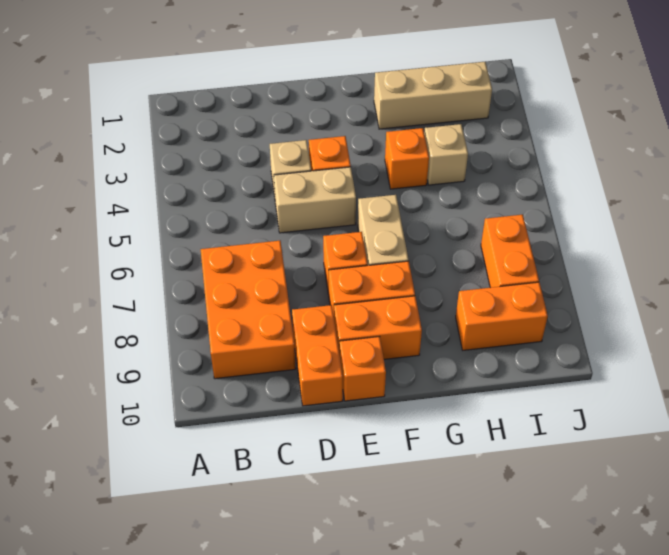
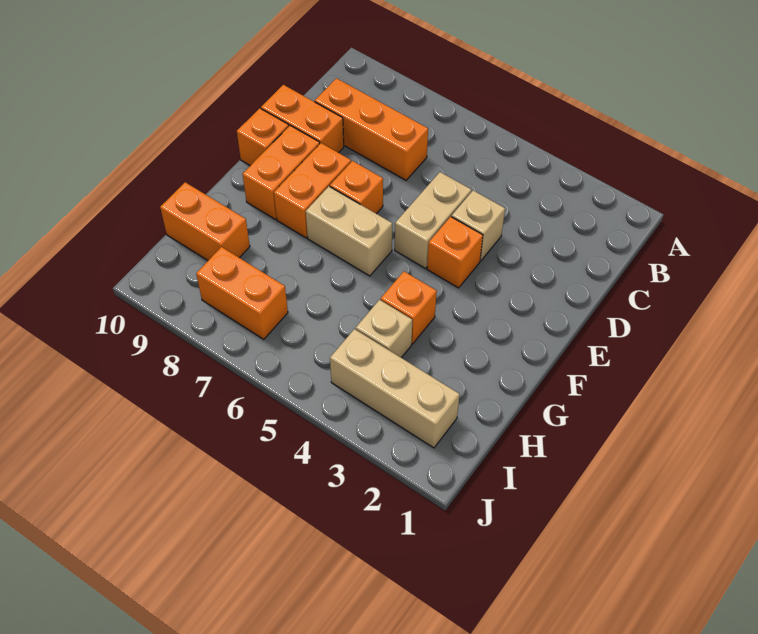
orange 2x3 brick [201,241,296,379] -> orange 1x3 brick [315,78,428,180]
tan 1x3 brick [374,62,492,129] -> tan 1x3 brick turned to [330,329,460,448]
orange 1x2 brick [456,282,548,350] -> orange 1x2 brick turned to [160,182,250,260]

